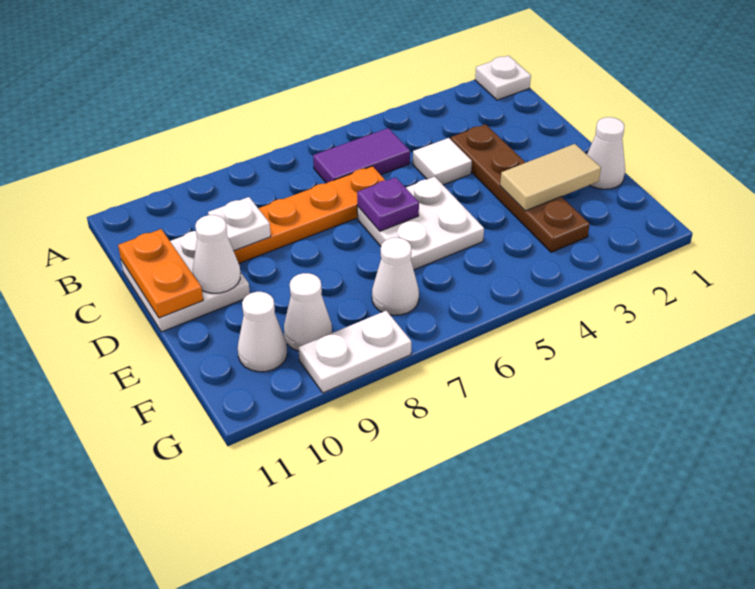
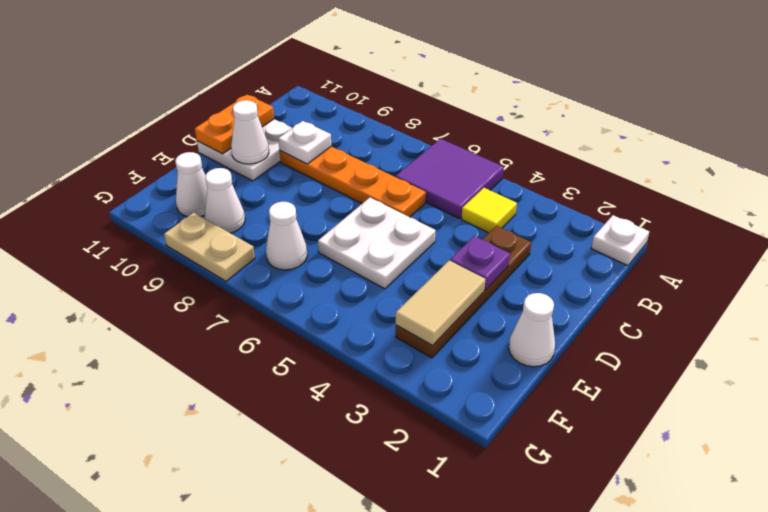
none -> yellow 1x1 tile [461,188,517,233]
purple 1x2 tile [313,128,410,183] -> purple 2x2 tile [396,139,504,219]
white 1x1 tile [413,138,472,185] -> none
purple 1x1 plate [357,177,419,231] -> purple 1x1 plate moved to [450,236,510,290]
tan 1x2 tile [500,144,601,211] -> tan 1x2 tile turned to [396,260,486,346]
white 1x2 plate [298,311,411,393] -> tan 1x2 plate [164,213,255,281]

